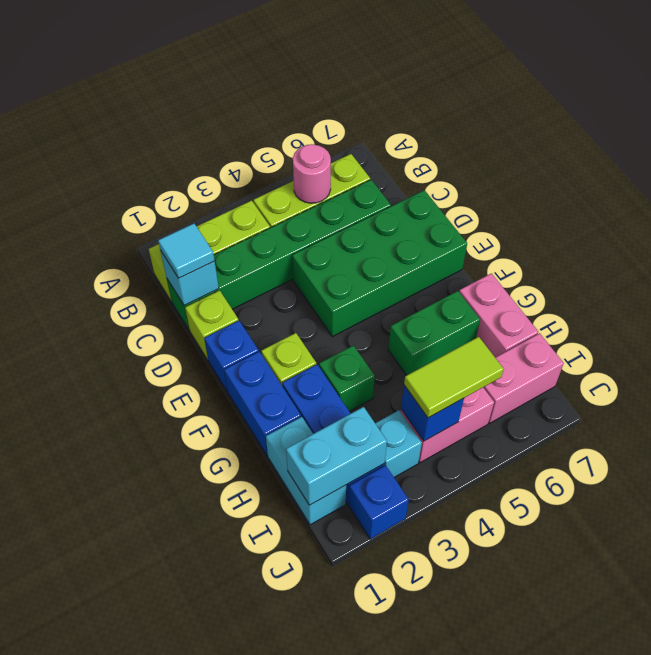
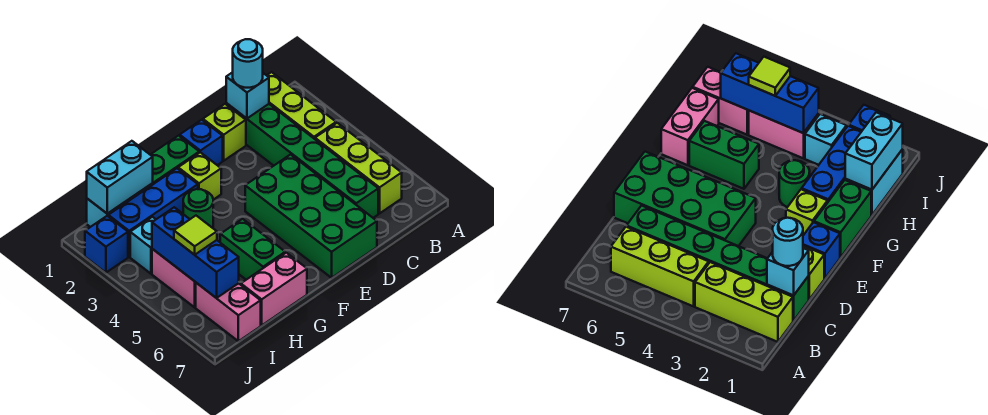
pink 1x1 round brick [293,144,331,203] -> none
cyan 1x1 tile [158,223,215,278] -> cyan 1x1 round brick [233,39,263,88]
blue 1x2 brick [224,351,301,456] -> green 1x2 brick [150,136,199,184]
green 1x1 brick [319,345,375,411] -> green 1x1 round brick [183,189,213,228]
cyan 1x2 brick [286,407,387,505] -> cyan 1x2 brick turned to [87,141,153,214]
blue 1x1 brick [401,385,464,441] -> blue 1x3 brick [152,207,239,298]
lime 1x2 tile [404,337,504,418] -> lime 1x1 tile [174,216,217,255]

